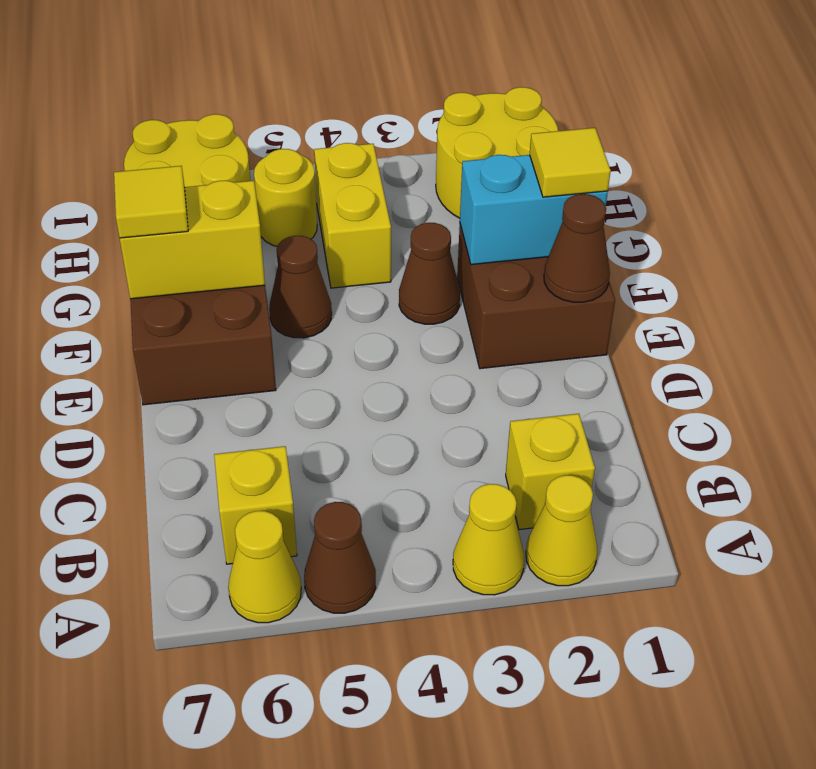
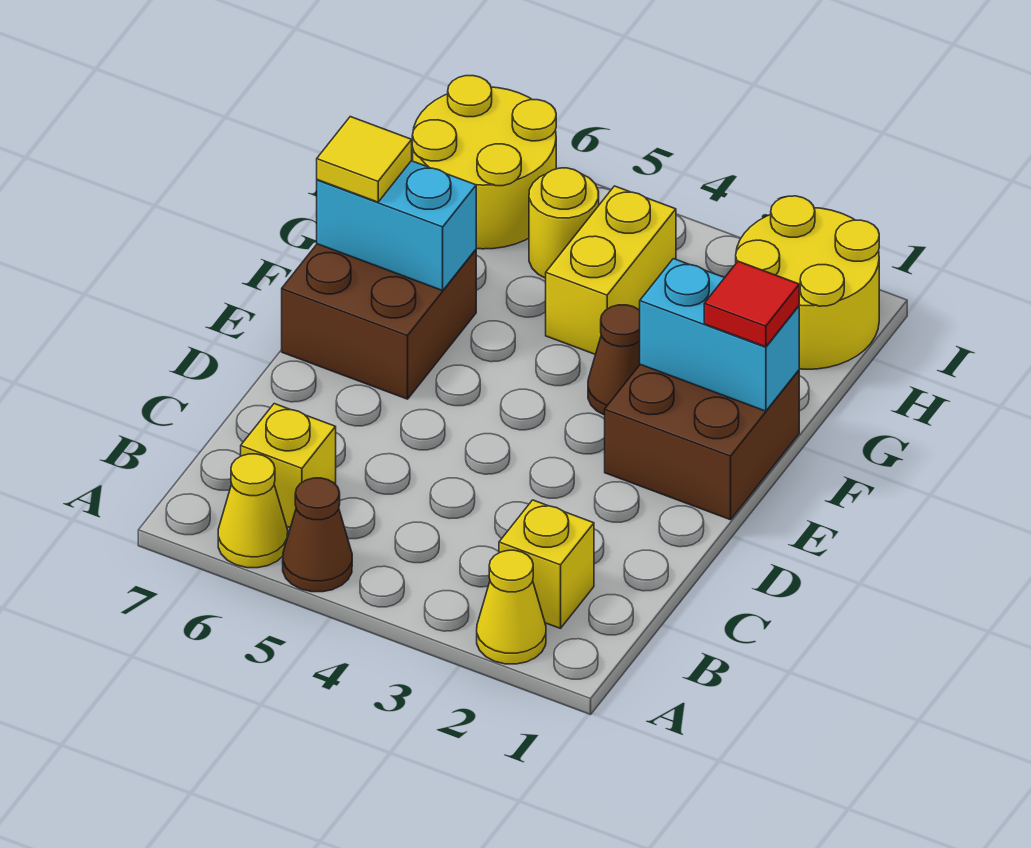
yellow 1x1 cone [453,484,524,595] -> none
brown 1x1 cone [544,194,610,302] -> none
yellow 1x1 tile [530,128,611,197] -> red 1x1 tile [704,261,799,347]
brown 1x1 cone [269,236,332,338] -> none
yellow 1x2 brick [120,181,265,299] -> cyan 1x2 brick [317,161,476,291]

